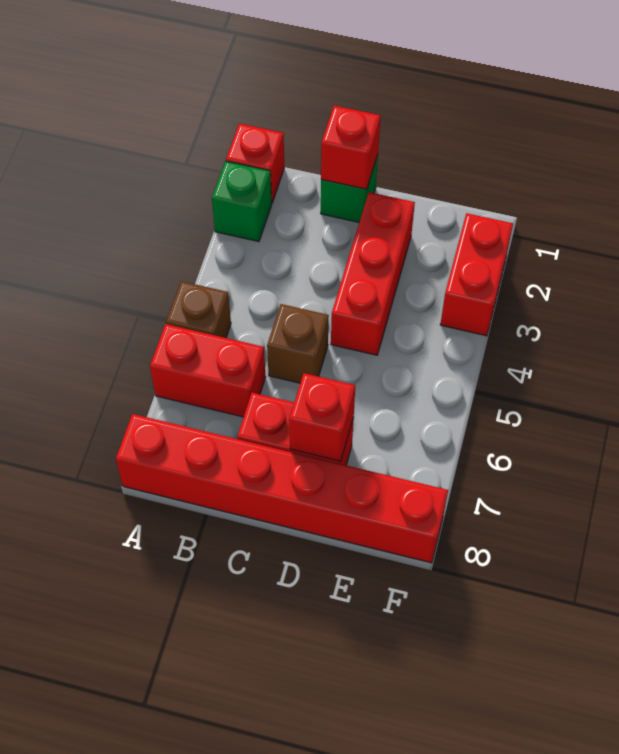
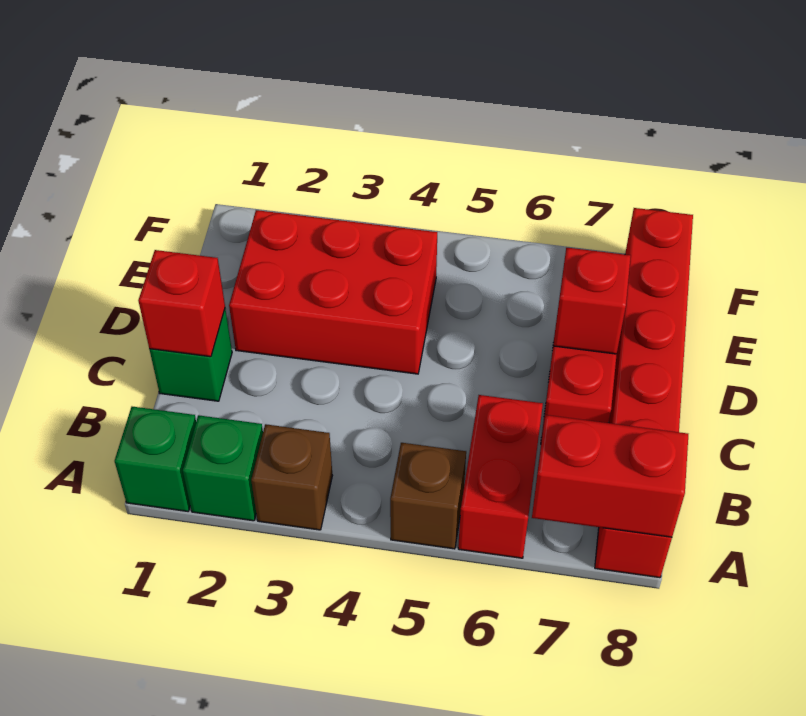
red 1x1 brick [226,123,284,203] -> green 1x1 brick [115,407,196,511]
brown 1x1 brick [267,304,329,383] -> brown 1x1 brick moved to [251,424,332,530]
red 1x3 brick [331,192,415,355] -> red 2x3 brick [229,210,437,374]
red 1x2 brick [440,213,513,336] -> red 1x2 brick moved to [532,415,688,537]

